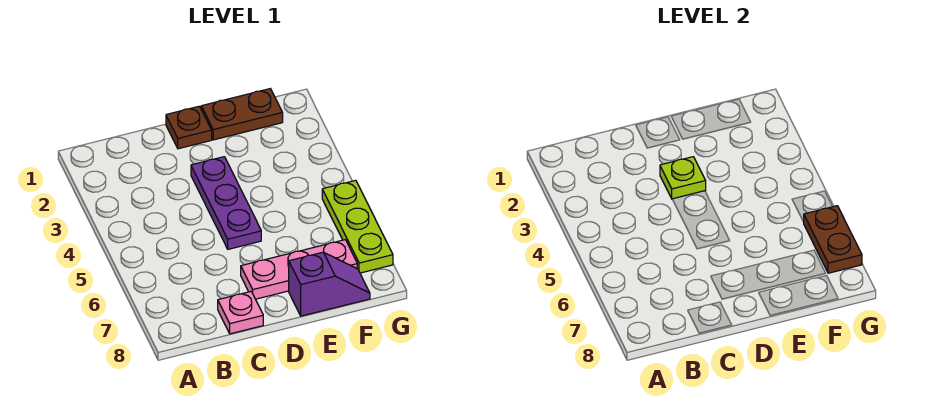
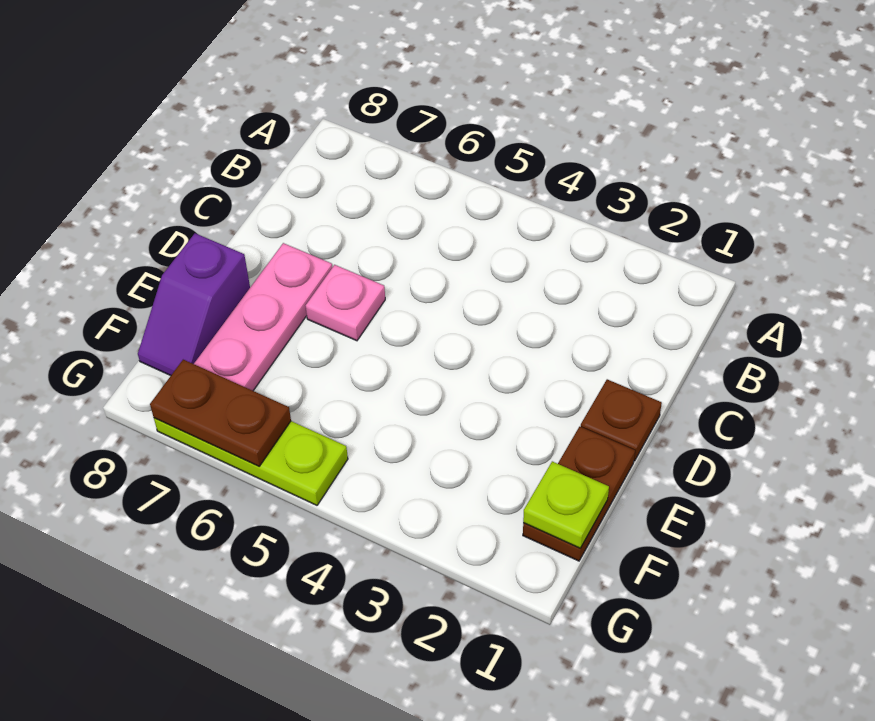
pink 1x1 plate [218,292,263,334] -> pink 1x1 plate moved to [306,265,385,341]
purple 1x3 plate [191,157,261,249] -> none
lime 1x1 plate [660,157,706,199] -> lime 1x1 plate moved to [523,461,609,548]

